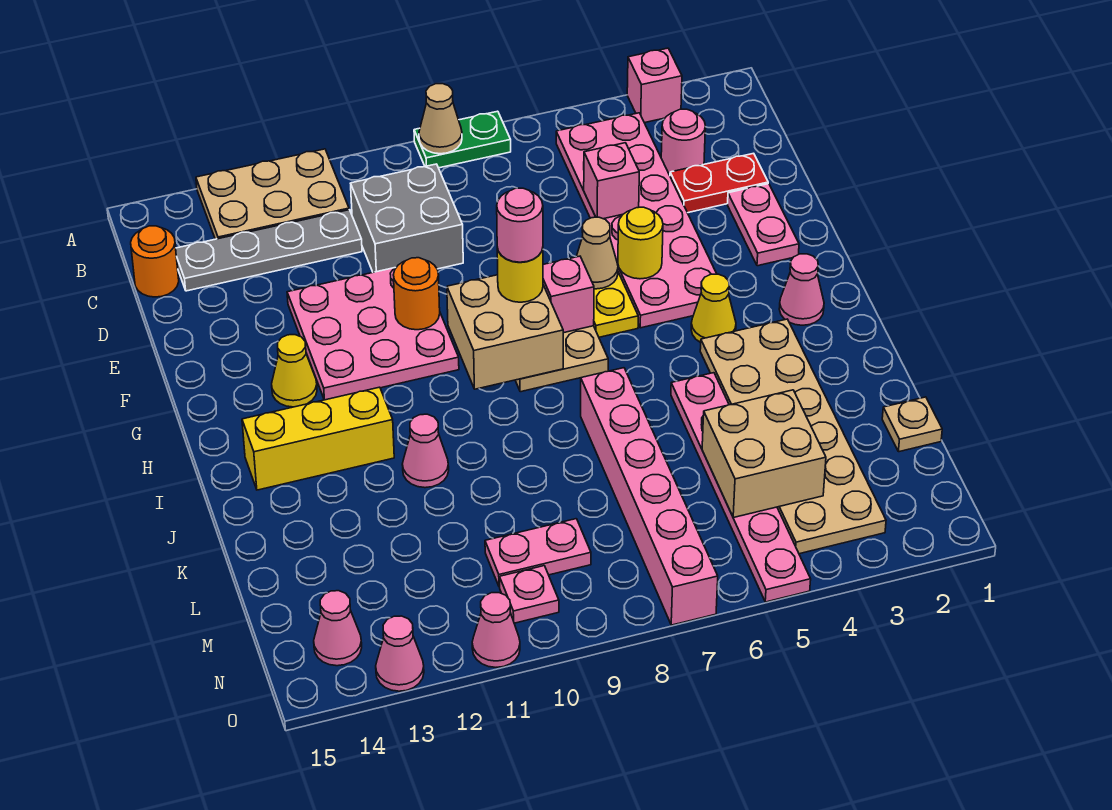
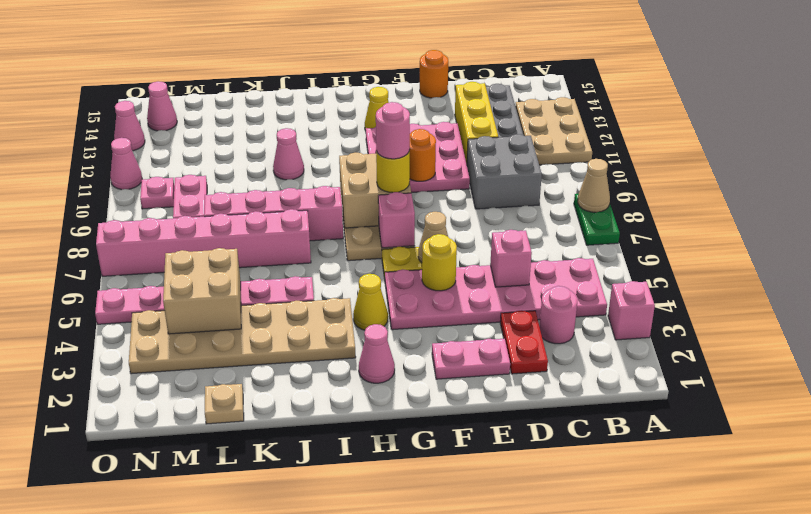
orange 1x1 round brick [131,226,179,297] -> orange 1x1 round brick moved to [420,50,448,98]
none -> pink 1x4 brick [204,186,343,241]
yellow 1x3 brick [242,387,394,490] -> yellow 1x3 brick moved to [455,82,498,164]

